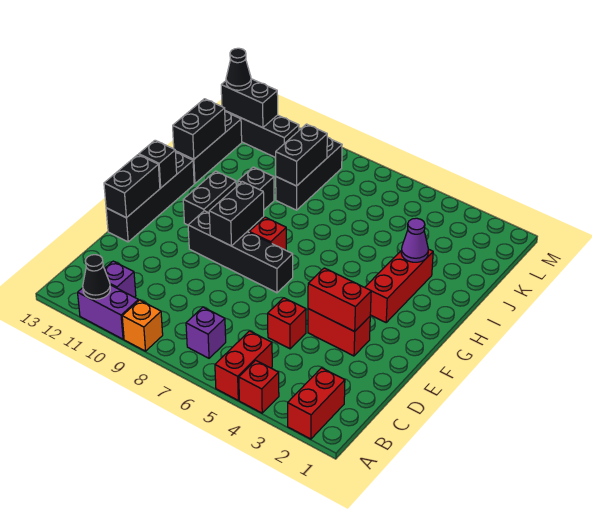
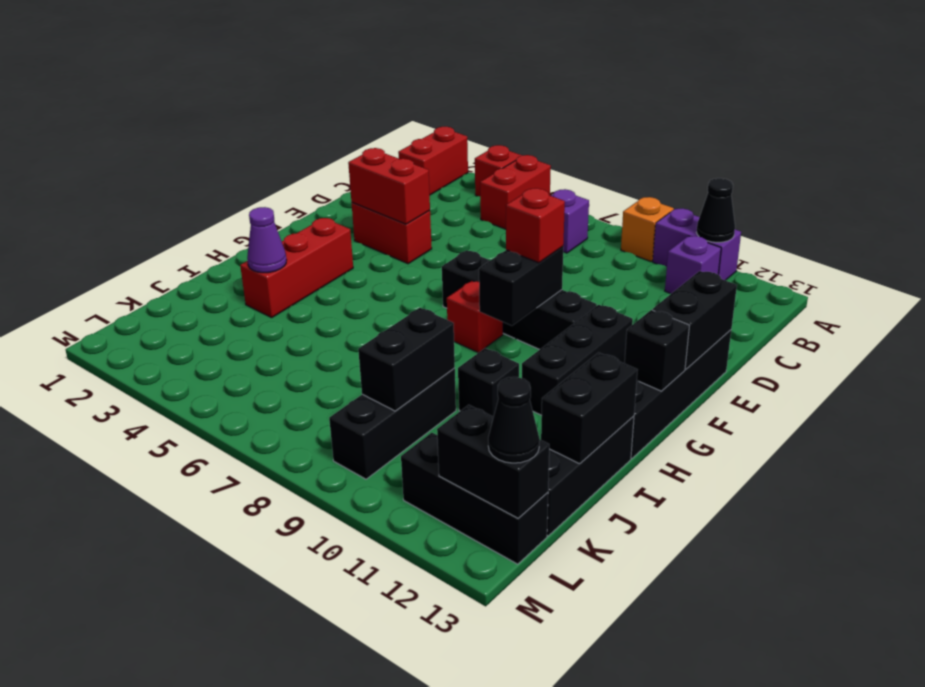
red 1x1 brick [268,298,306,349] -> red 1x1 brick moved to [506,188,565,263]
black 1x2 brick [183,171,236,225] -> black 1x3 brick [522,305,633,415]

